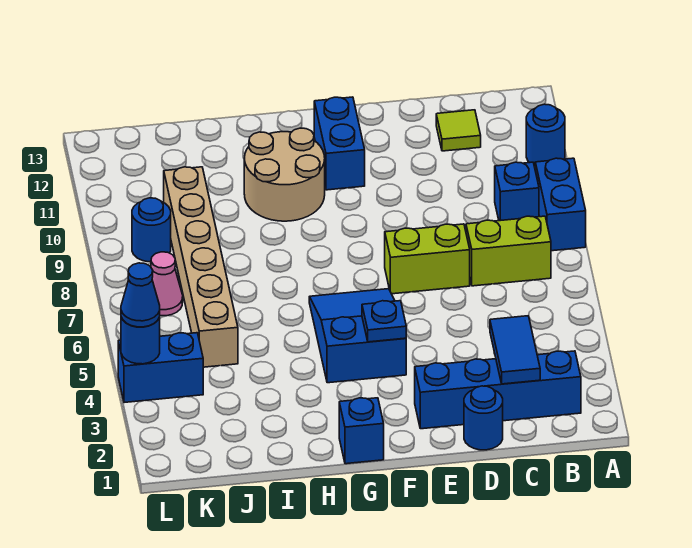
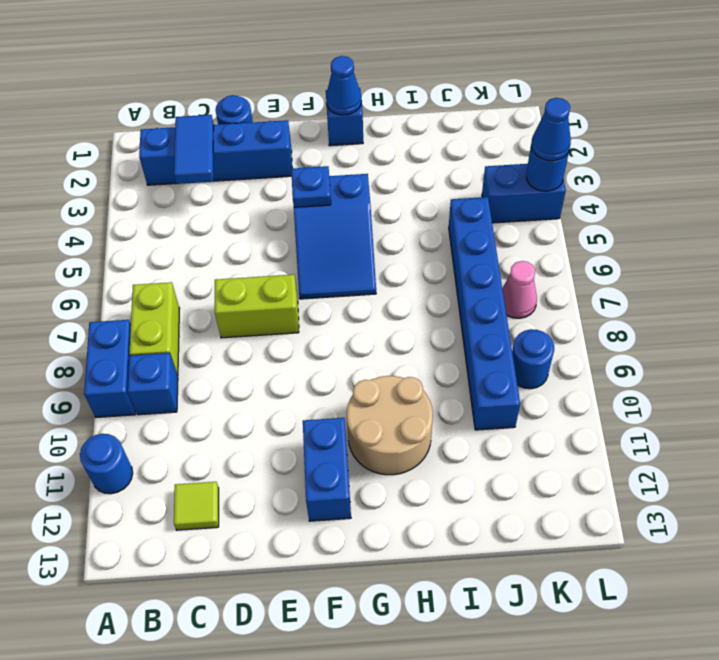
lime 1x2 brick [466,216,551,286] -> lime 1x2 brick turned to [129,282,180,376]
none -> blue 1x1 cone [326,56,362,115]
tan 1x6 brick [164,167,238,367] -> blue 1x6 brick [449,197,520,430]

